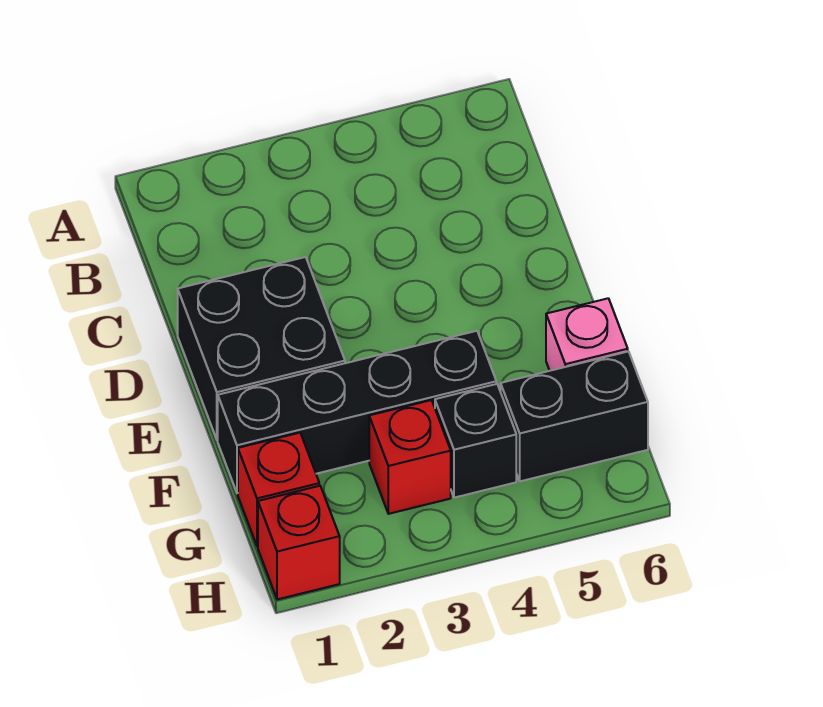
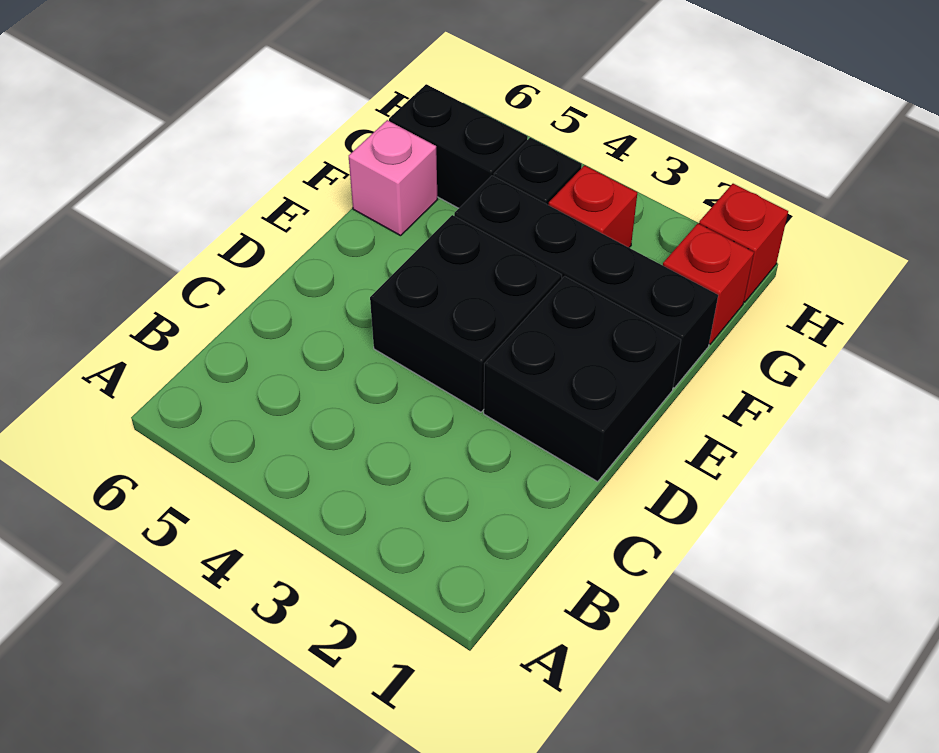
none -> black 2x2 brick [370,215,562,412]

